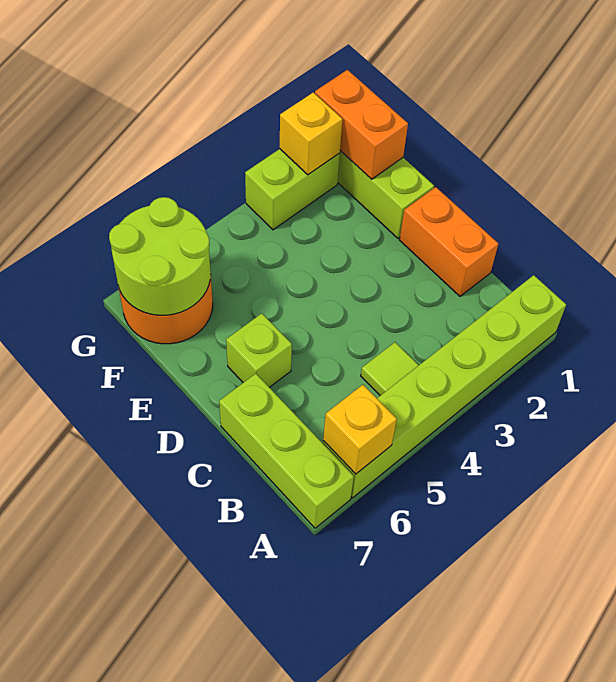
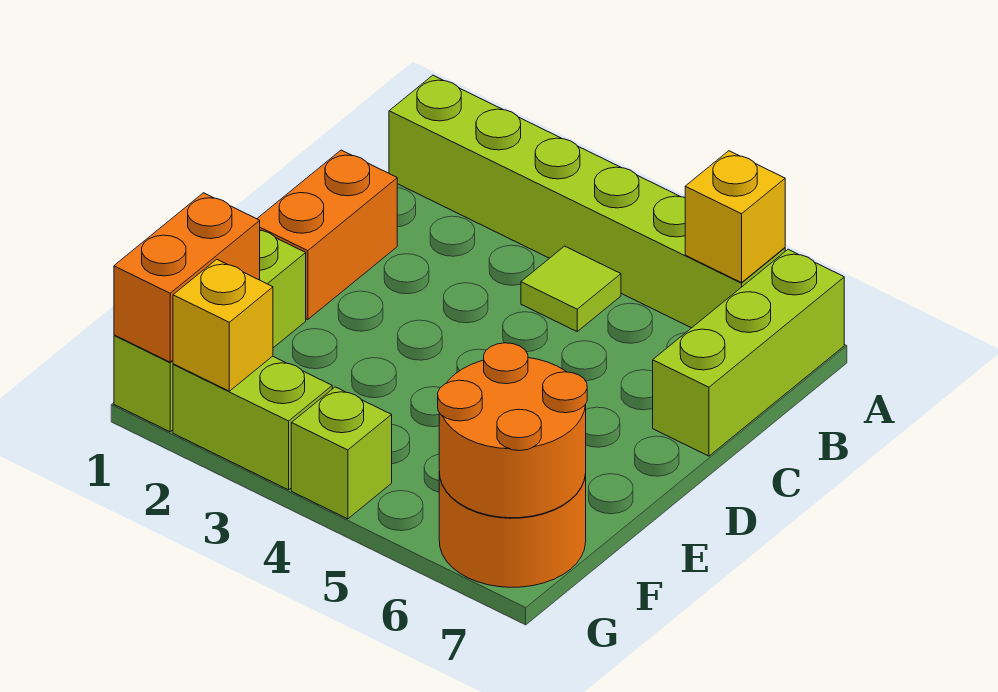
lime 1x1 brick [226,313,292,387] -> lime 1x1 brick moved to [291,387,392,519]
lime 2x2 round brick [109,197,211,315] -> orange 2x2 round brick [438,343,587,518]

